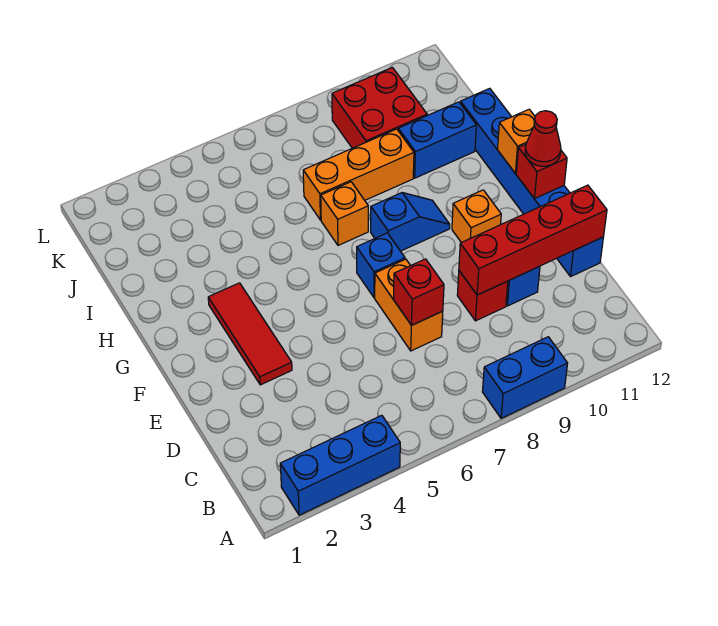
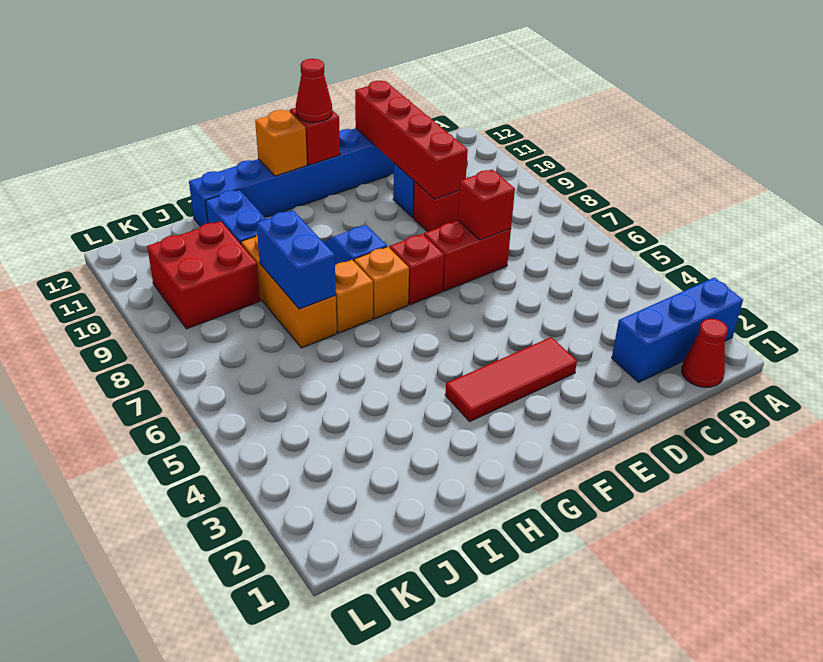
blue 1x3 brick [280,415,400,515] -> blue 1x3 brick turned to [612,278,743,382]
blue 1x2 brick [482,337,568,418] -> blue 1x2 brick moved to [256,210,336,309]
none -> red 1x1 cone [682,319,728,387]
orange 1x2 brick [375,259,443,351] -> red 1x2 brick [424,221,511,291]
blue 1x1 brick [357,233,405,297] -> red 1x1 brick [390,234,444,305]
orange 1x1 brick [452,190,501,243] -> orange 1x1 brick moved to [354,247,409,319]

